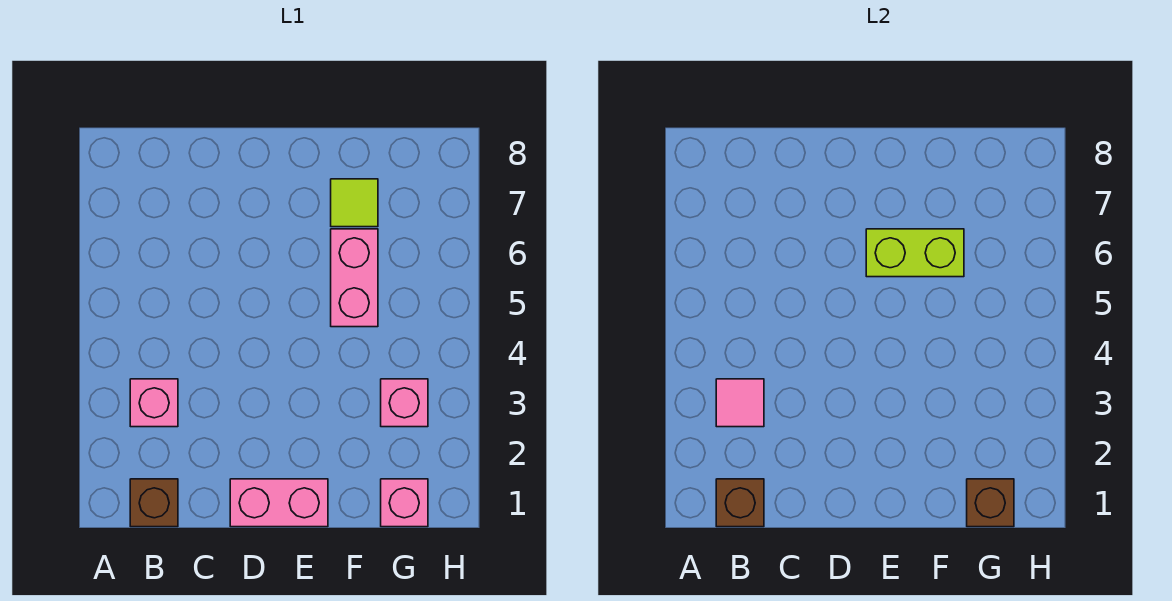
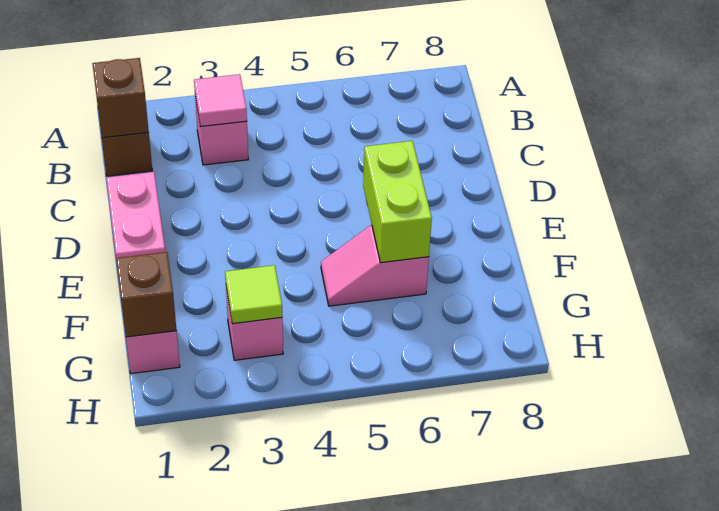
pink 1x2 brick [331,229,378,327] -> pink 1x2 slope [321,225,429,306]
lime 1x1 tile [331,179,378,227] -> lime 1x1 tile moved to [225,265,282,324]

